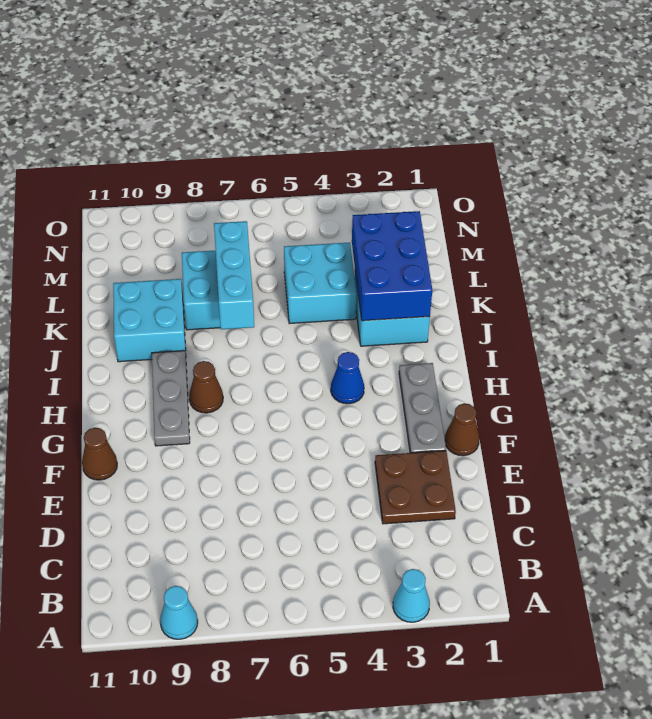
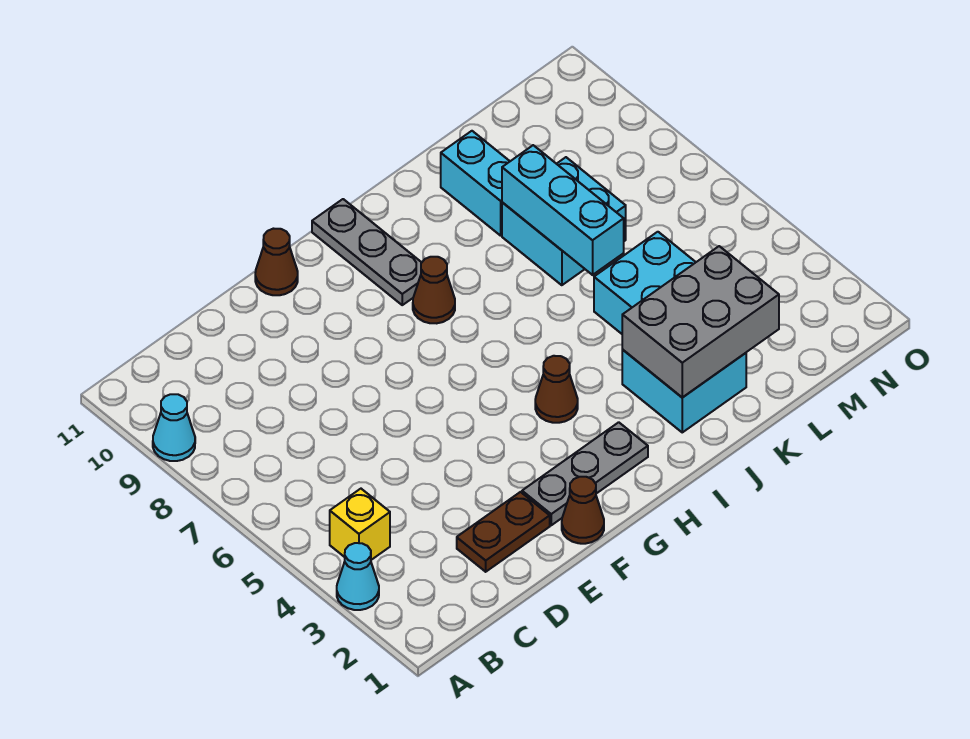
none -> yellow 1x1 brick [330,489,390,560]
brown 2x2 plate [375,451,456,524] -> brown 1x2 plate [457,492,550,572]
grey 1x3 plate [152,351,190,446] -> grey 1x3 plate turned to [312,199,422,305]
blue 1x1 cone [331,352,364,404] -> brown 1x1 cone [535,356,578,423]
blue 2x3 brick [352,211,432,321] -> grey 2x3 brick [622,246,779,398]
cyan 1x3 brick [214,221,254,329] -> cyan 1x3 brick turned to [502,145,624,275]
cyan 2x2 brick [113,279,186,362] -> cyan 1x2 brick [441,131,510,236]

